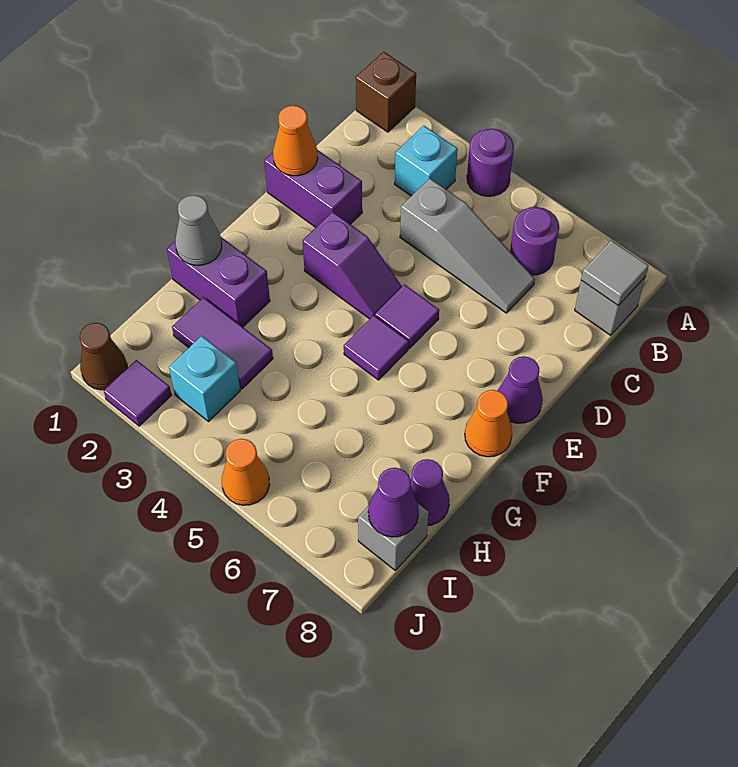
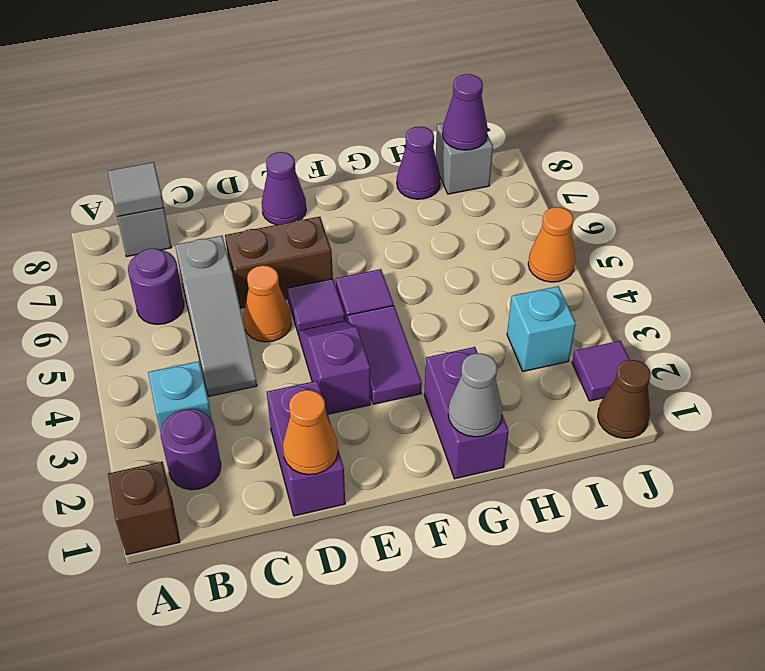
purple 1x1 round brick [467,129,514,196] -> purple 1x1 round brick moved to [161,409,221,490]
grey 1x3 slope [400,179,535,313] -> grey 1x3 slope turned to [175,236,257,397]
none -> brown 1x2 brick [225,217,333,308]
orange 1x1 cone [465,390,512,457] -> orange 1x1 cone moved to [243,265,291,342]
purple 1x2 tile [172,297,273,389] -> purple 1x2 tile moved to [348,306,422,404]

